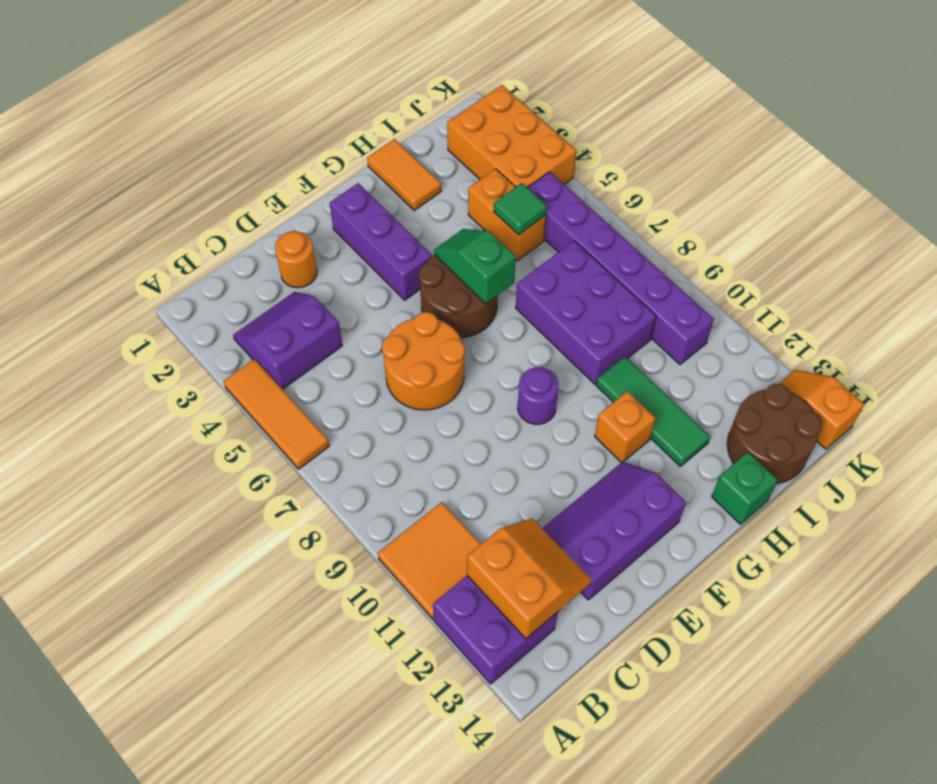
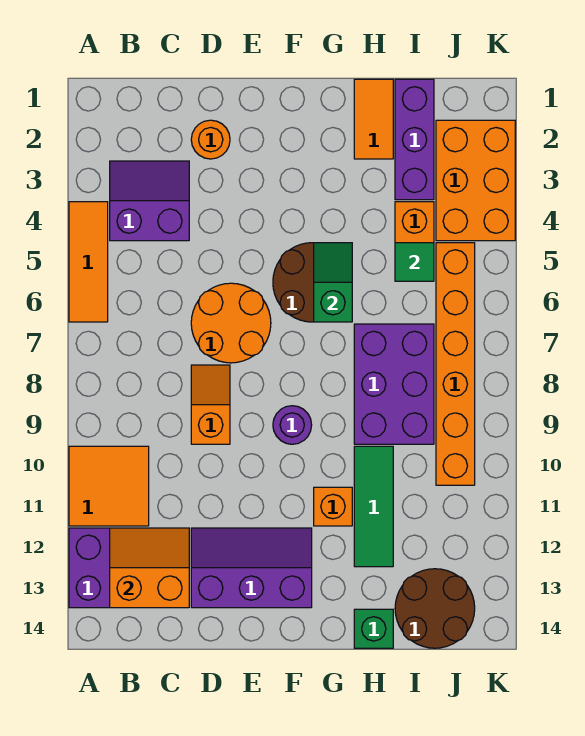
orange 2x2 slope [467,518,592,639] -> orange 2x2 slope turned to [110,528,189,608]
purple 1x3 brick [330,183,432,300] -> purple 1x3 brick moved to [395,79,434,200]
purple 1x6 brick [528,172,714,364] -> orange 1x6 brick [436,243,475,485]
orange 1x2 slope [779,370,864,449] -> orange 1x2 slope moved to [191,365,230,444]

